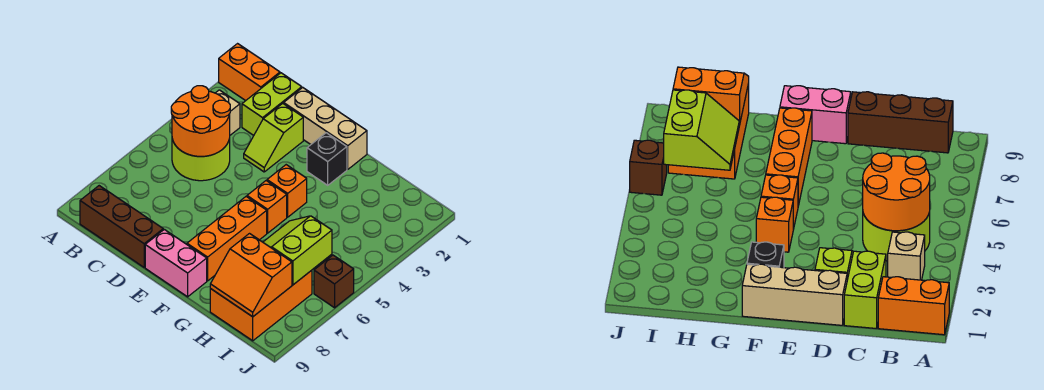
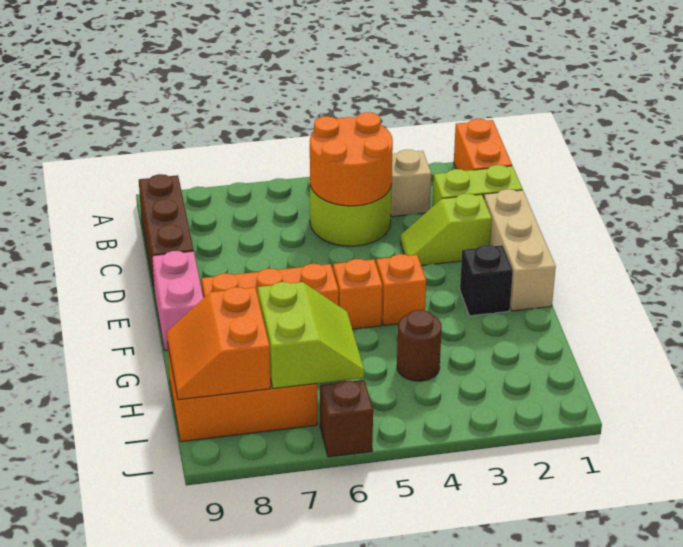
none -> brown 1x1 round brick [397,310,442,381]
lime 2x2 slope [263,216,332,285] -> lime 2x2 slope turned to [258,282,364,389]

